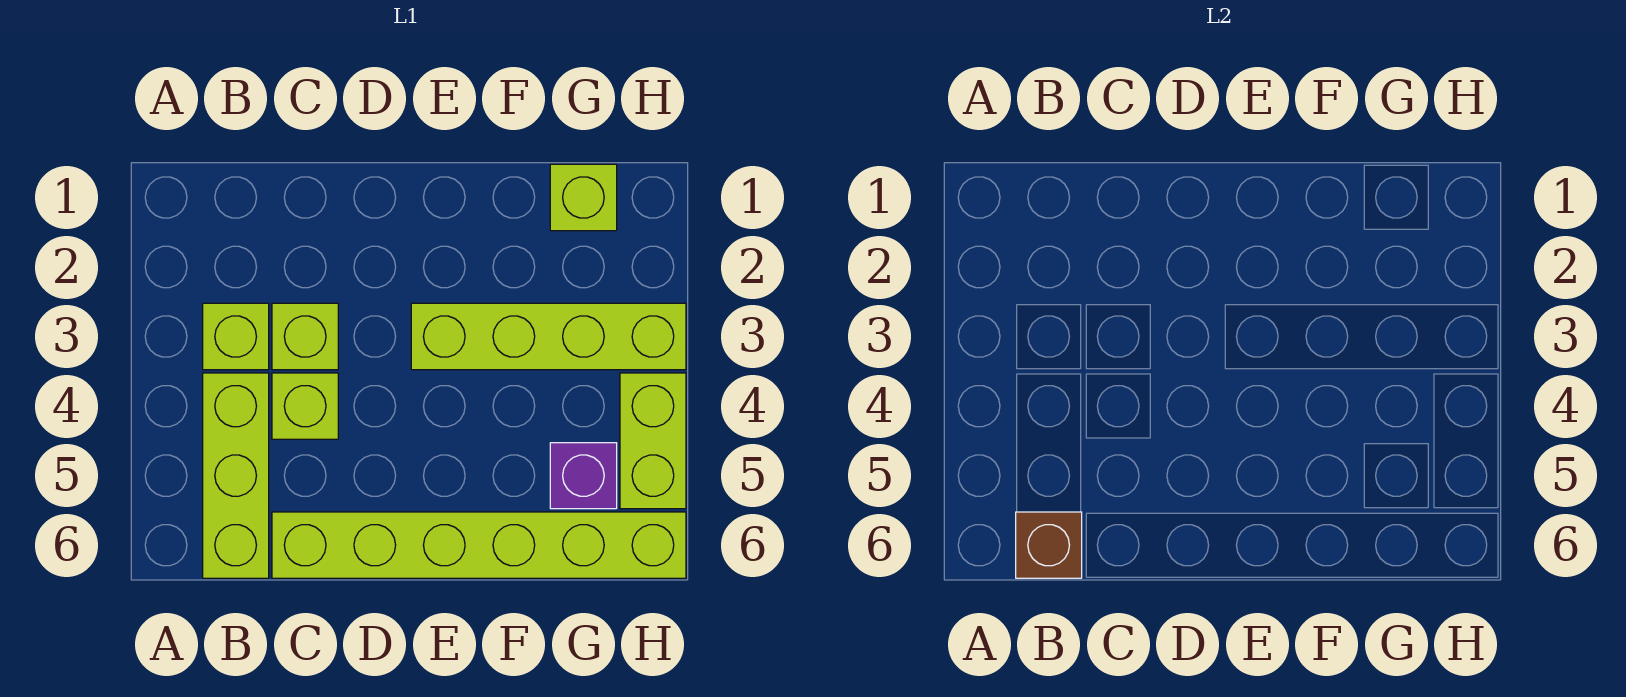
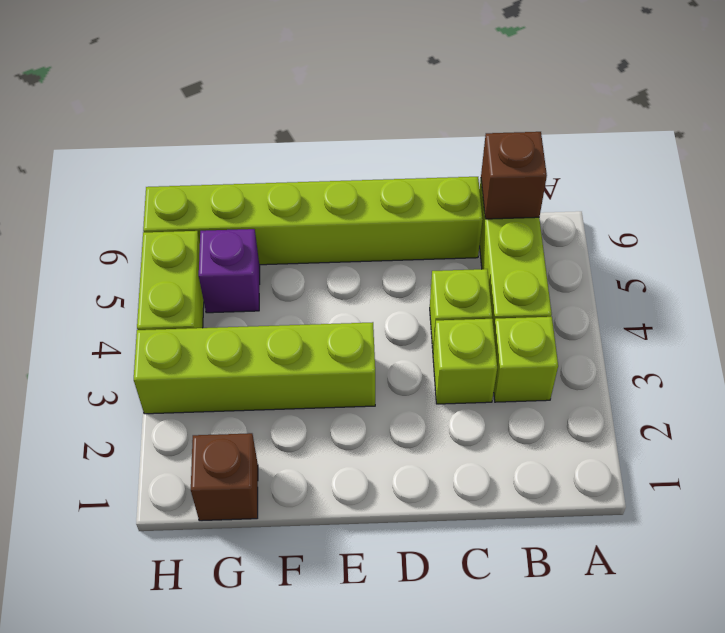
lime 1x1 brick [550,164,617,231] -> brown 1x1 brick [191,433,258,521]

